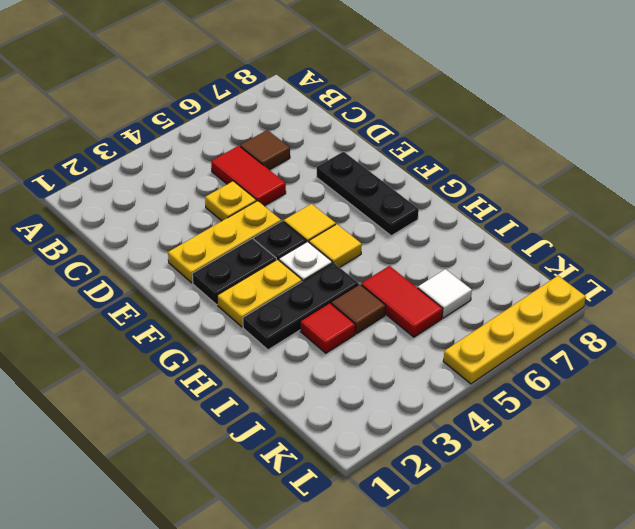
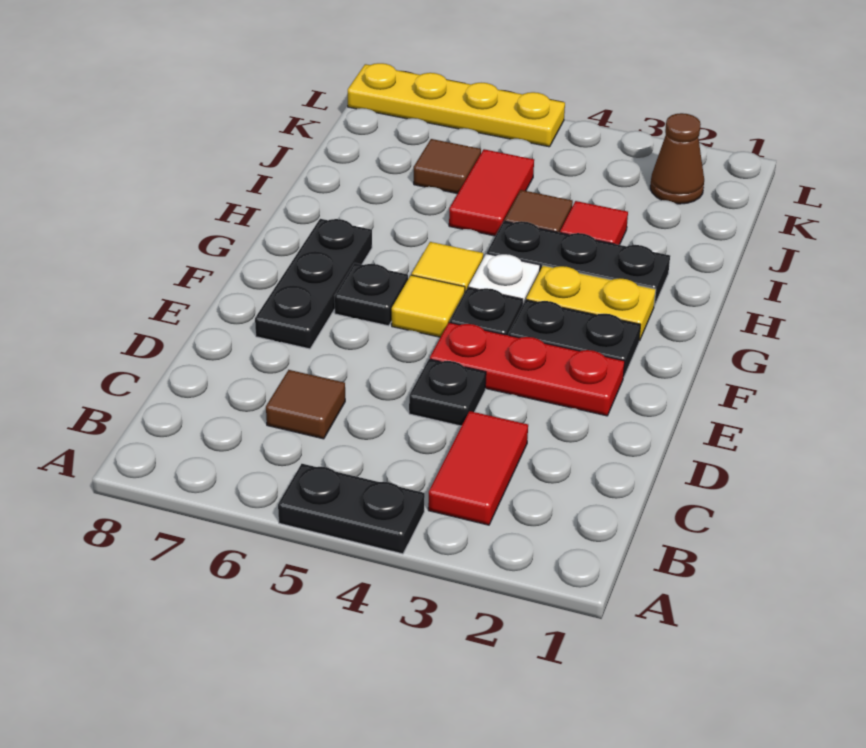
none -> black 1x2 plate [278,464,425,554]
red 1x2 tile [211,146,286,206] -> red 1x2 tile moved to [428,411,528,525]
yellow 1x1 plate [205,181,256,221] -> black 1x1 plate [409,359,486,426]
yellow 1x3 plate [168,201,281,283] -> red 1x3 plate [430,322,625,416]
none -> black 1x1 plate [334,263,408,326]
white 1x1 tile [418,269,472,318] -> brown 1x1 tile [414,139,481,194]
none -> brown 1x1 cone [650,113,704,204]

